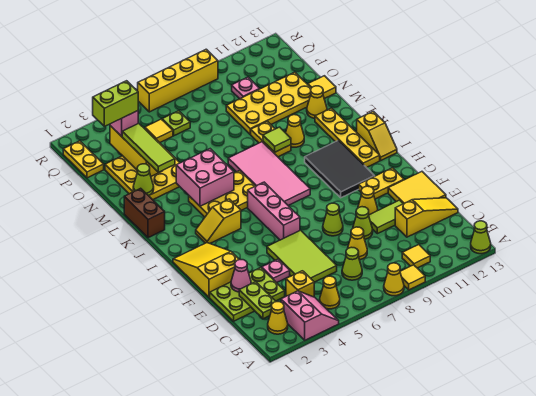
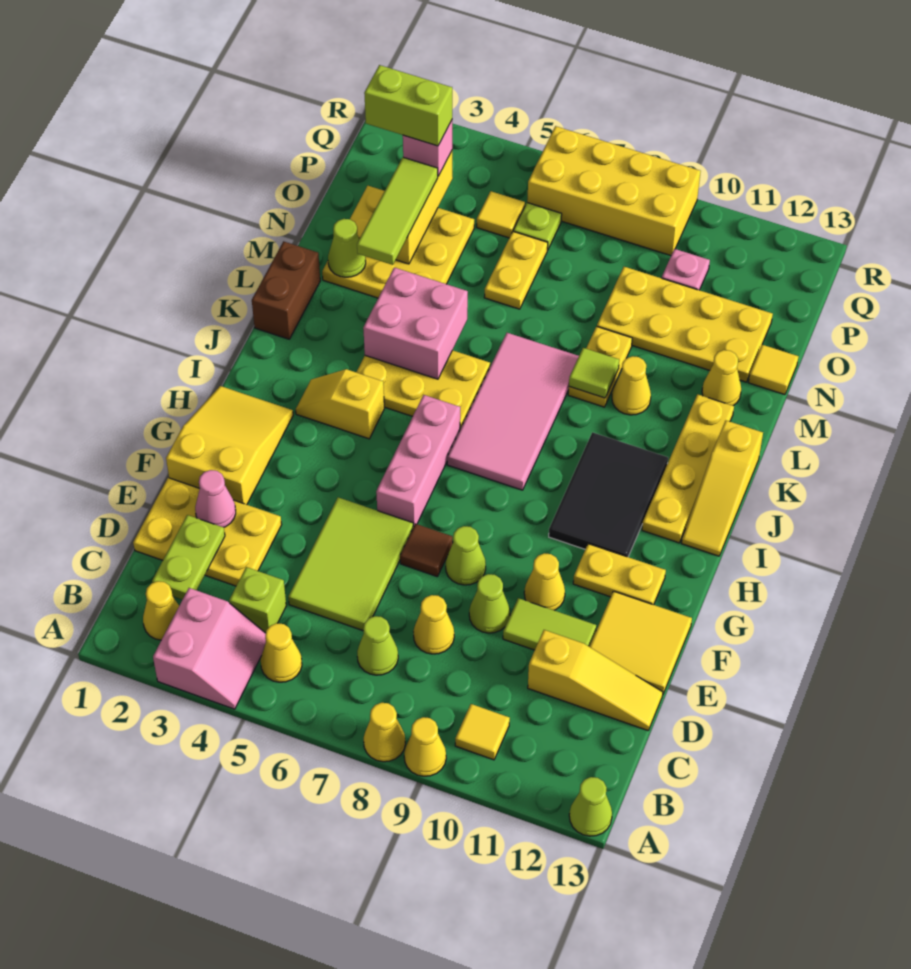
yellow 1x1 tile [400,265,425,290] -> yellow 1x1 cone [404,717,446,776]
yellow 1x1 brick [286,271,314,297] -> lime 1x1 brick [229,567,286,633]
lime 2x3 plate [210,268,285,321] -> yellow 2x3 plate [133,478,282,586]
pink 1x1 plate [262,259,290,283] -> none
none -> brown 1x1 tile [400,524,453,577]
yellow 1x2 slope [357,111,397,160] -> yellow 1x3 slope [681,420,763,556]
yellow 1x2 plate [63,141,104,178] -> yellow 1x2 plate moved to [484,232,548,309]
yellow 1x4 brick [138,49,218,112] -> yellow 2x4 brick [527,126,701,256]

